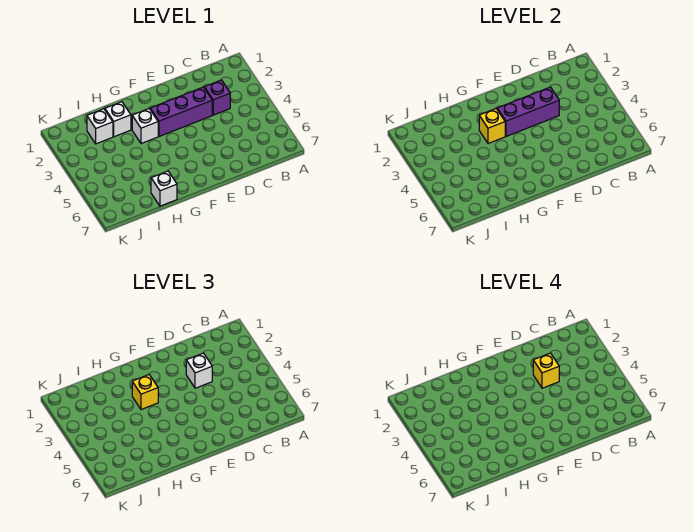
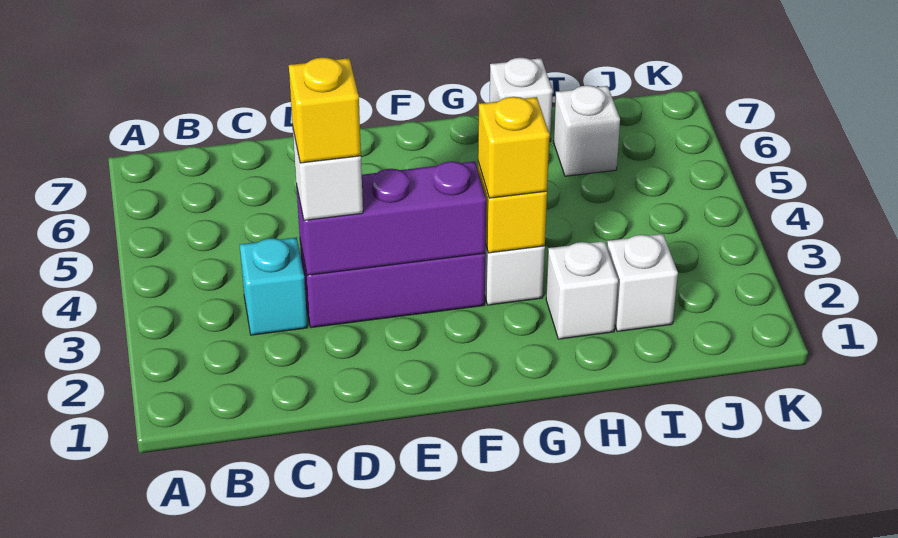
purple 1x1 brick [204,80,230,115] -> cyan 1x1 brick [240,237,308,335]
none -> white 1x1 brick [554,85,620,176]

